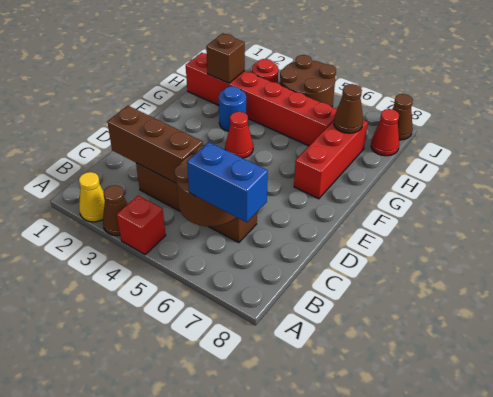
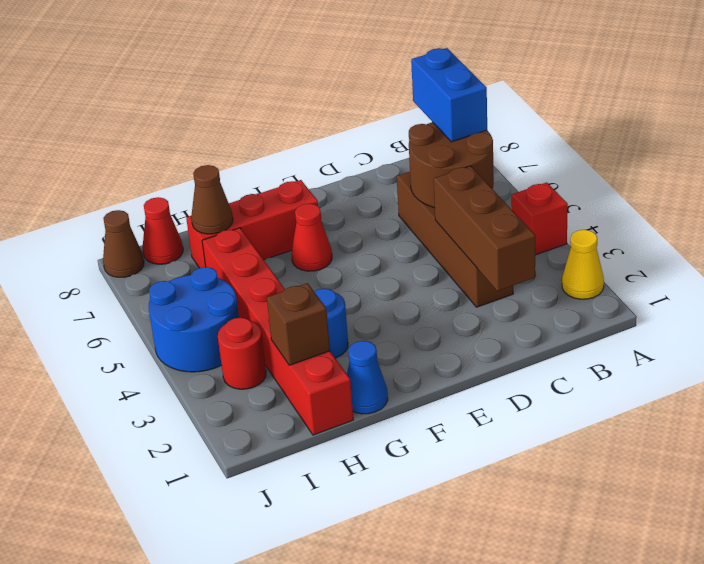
brown 1x1 cone [103,185,128,236] -> none
red 1x1 cone [225,112,253,158] -> red 1x1 cone moved to [291,204,332,271]
none -> blue 1x1 cone [347,341,388,414]
brown 2x2 round brick [280,55,336,107] -> blue 2x2 round brick [149,267,239,372]

